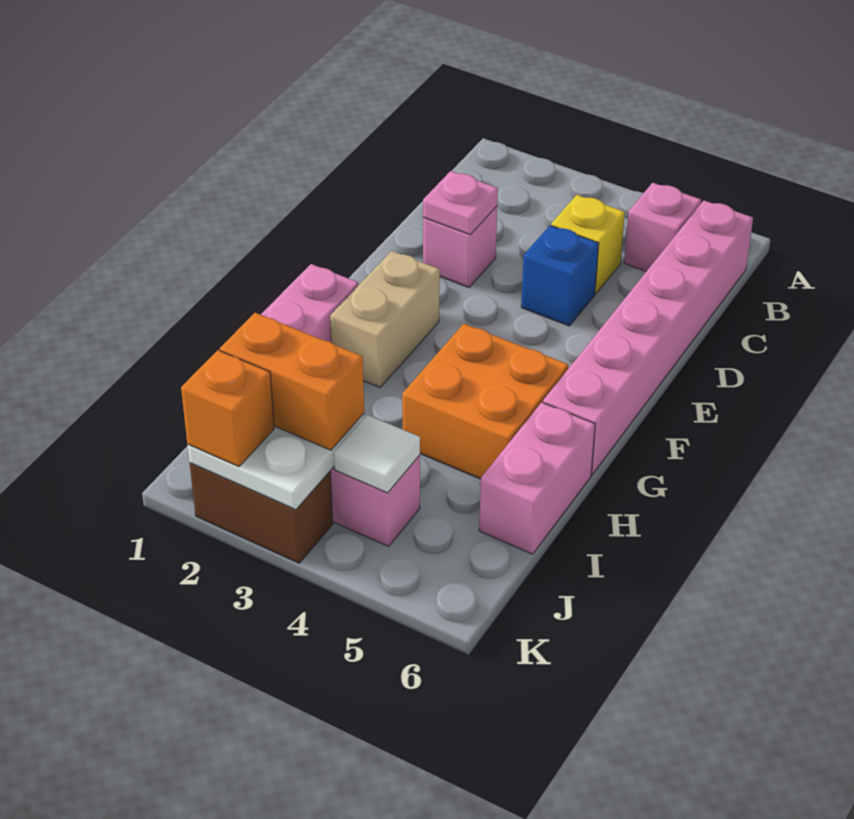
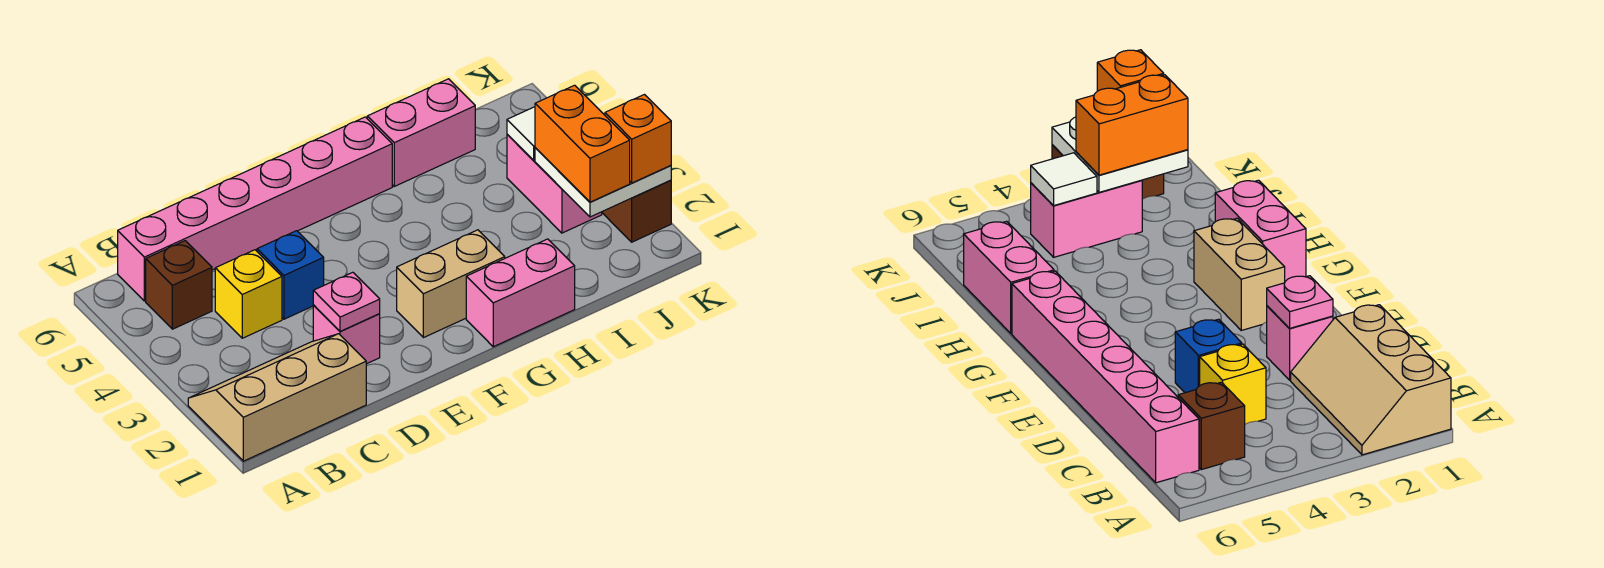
none -> tan 2x3 slope [188,334,366,461]
pink 1x1 brick [624,183,701,271] -> brown 1x1 brick [146,241,212,329]
orange 2x2 brick [402,324,568,479] -> none

